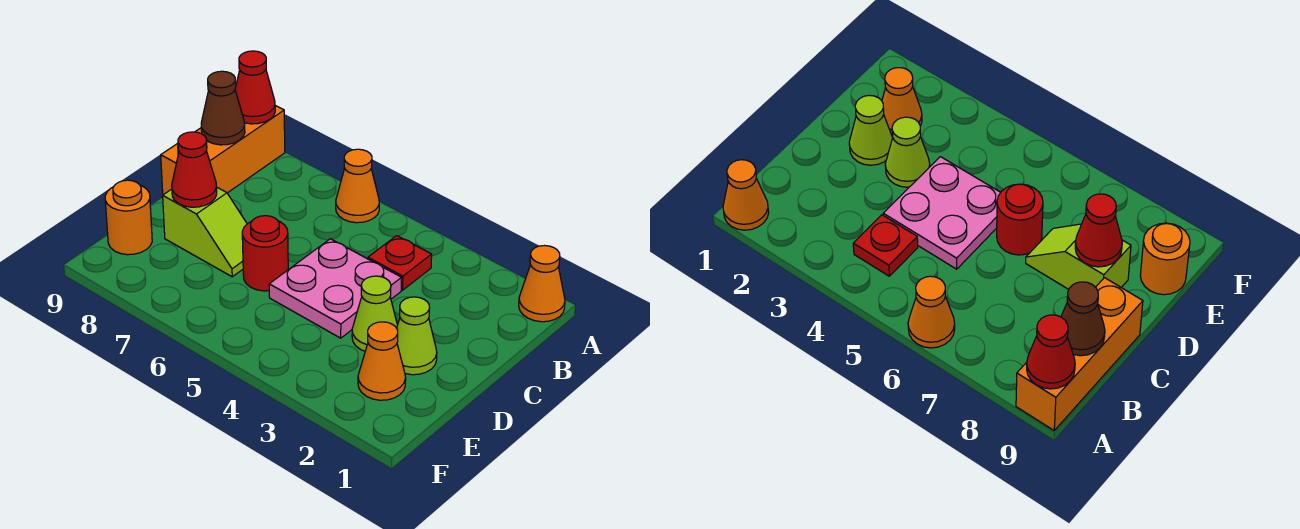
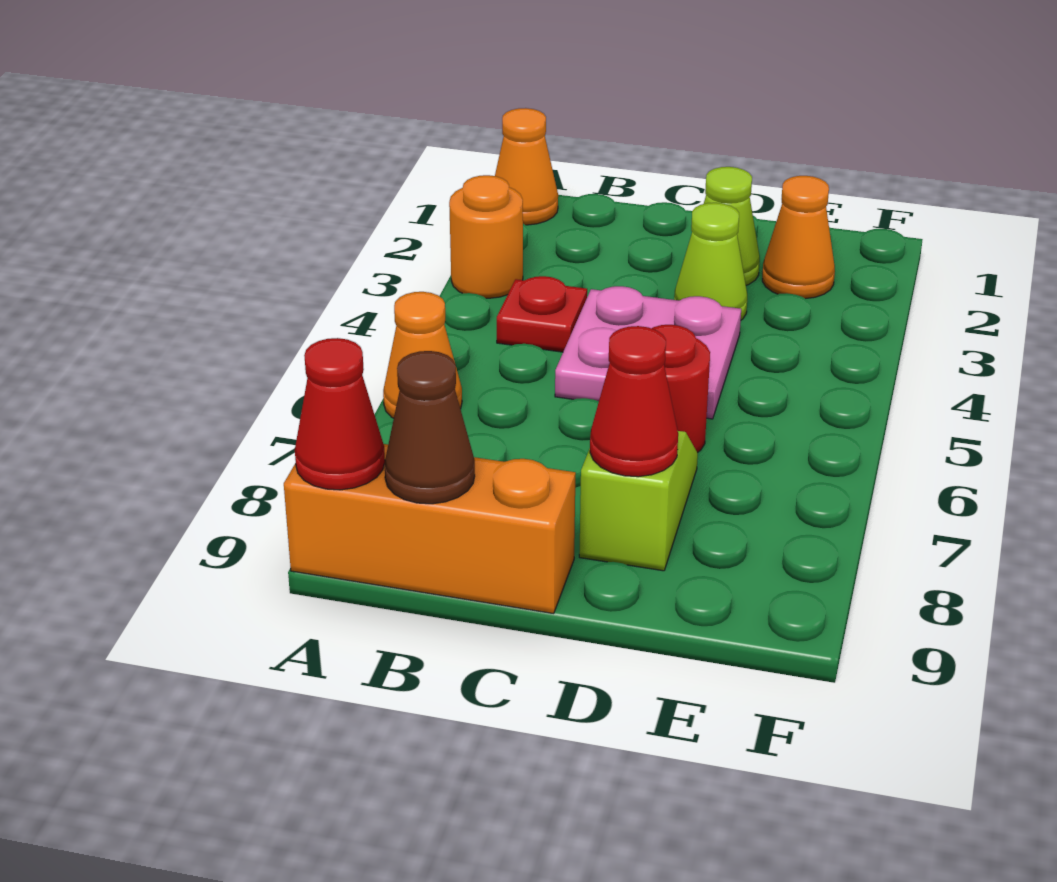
orange 1x1 round brick [105,180,152,255] -> orange 1x1 round brick moved to [449,175,523,298]

